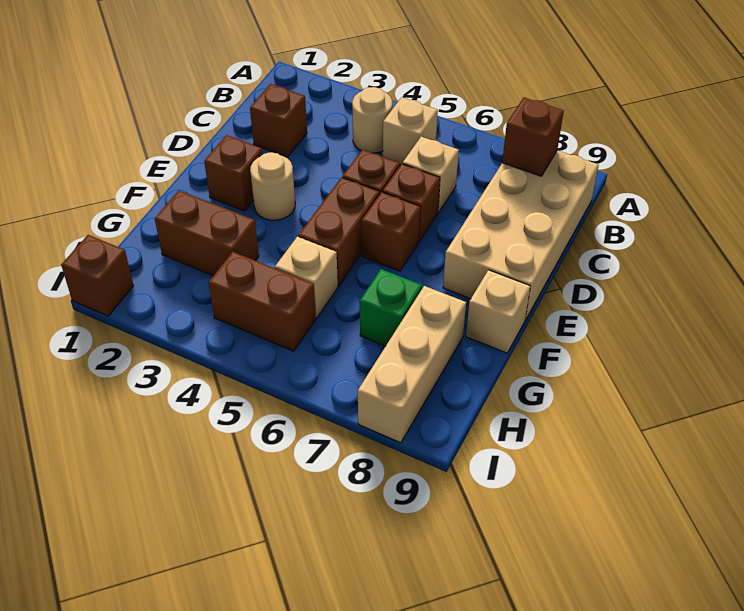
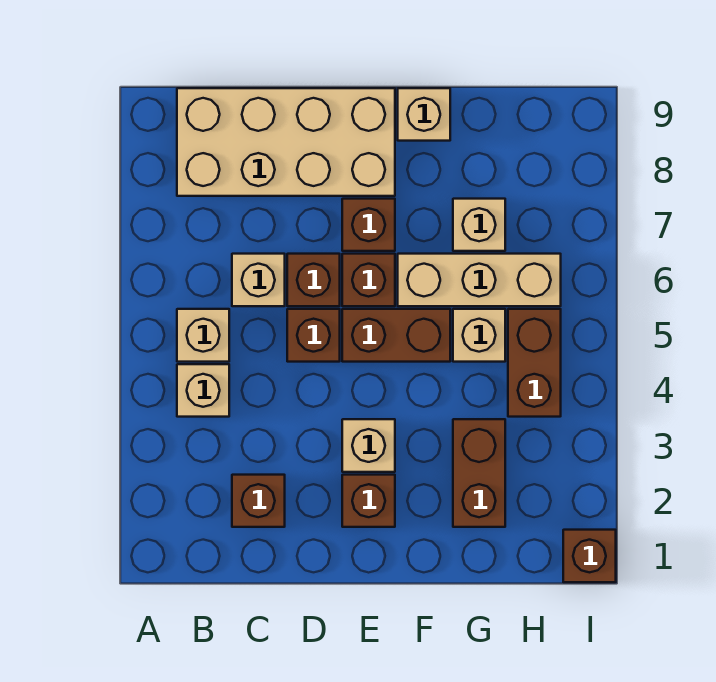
tan 1x1 round brick [352,87,393,153] -> tan 1x1 brick [177,364,229,417]
brown 1x1 brick [502,97,564,176] -> brown 1x1 brick moved to [342,199,395,251]
tan 1x1 round brick [250,152,295,220] -> tan 1x1 brick [342,419,395,472]
green 1x1 brick [360,269,422,346] -> tan 1x1 brick [453,199,505,251]
tan 1x3 brick [358,286,466,443] -> tan 1x3 brick moved to [398,254,561,306]

